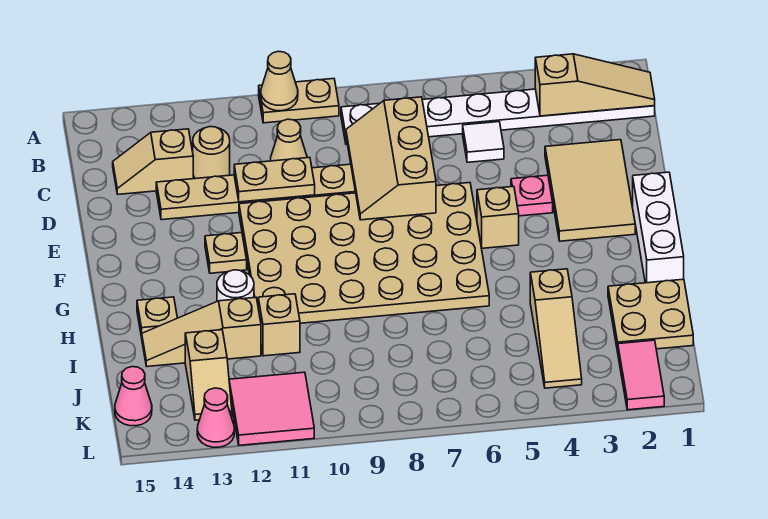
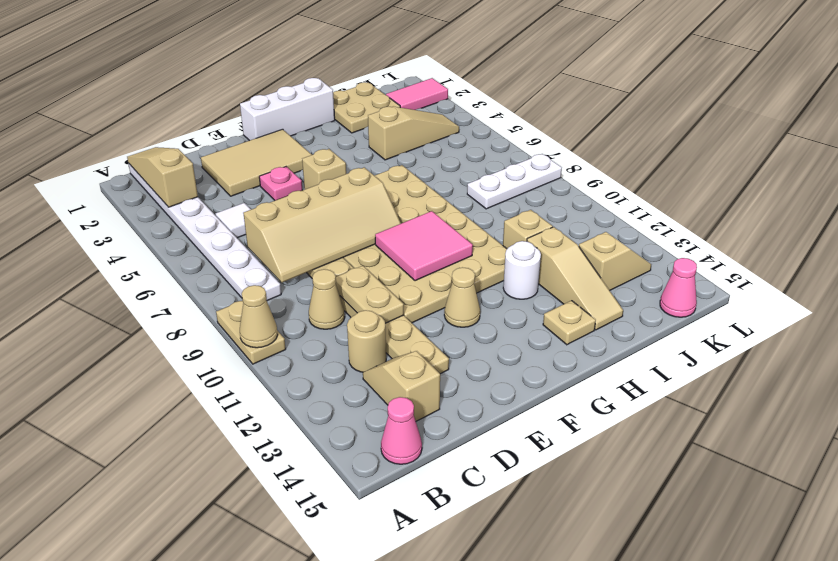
tan 2x3 slope [346,97,436,220] -> tan 2x4 slope [243,167,401,282]
tan 1x2 slope [113,129,193,194] -> tan 1x2 slope turned to [363,351,440,421]
tan 1x1 plate [205,233,247,273] -> tan 1x1 cone [444,267,480,327]
none -> white 1x3 plate [467,154,562,209]
pink 2x2 tile [229,372,314,445] -> pink 2x2 tile moved to [375,211,473,281]
pink 1x1 cone [197,388,234,447] -> pink 1x1 cone moved to [381,397,422,464]

